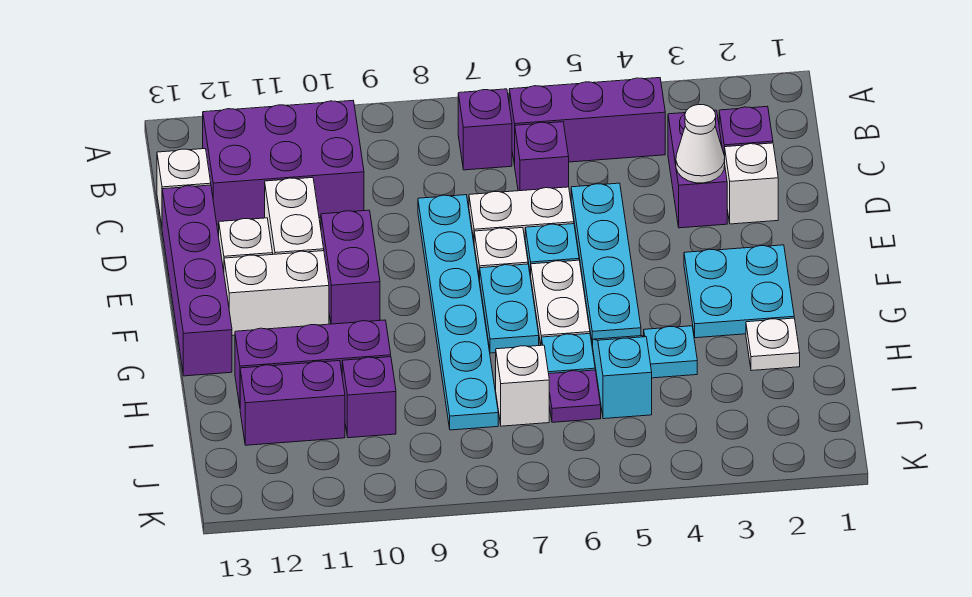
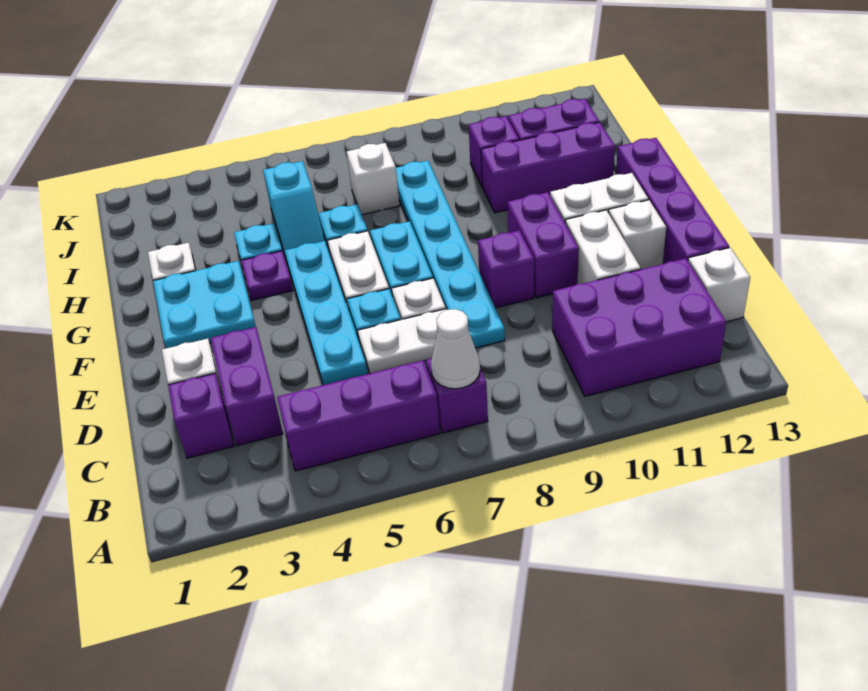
purple 1x1 brick [515,122,569,191] -> purple 1x1 brick moved to [478,230,534,308]
white 1x1 cone [676,105,725,183] -> white 1x1 cone moved to [431,309,480,389]
purple 1x1 plate [549,370,601,422] -> purple 1x1 plate moved to [241,251,293,301]

